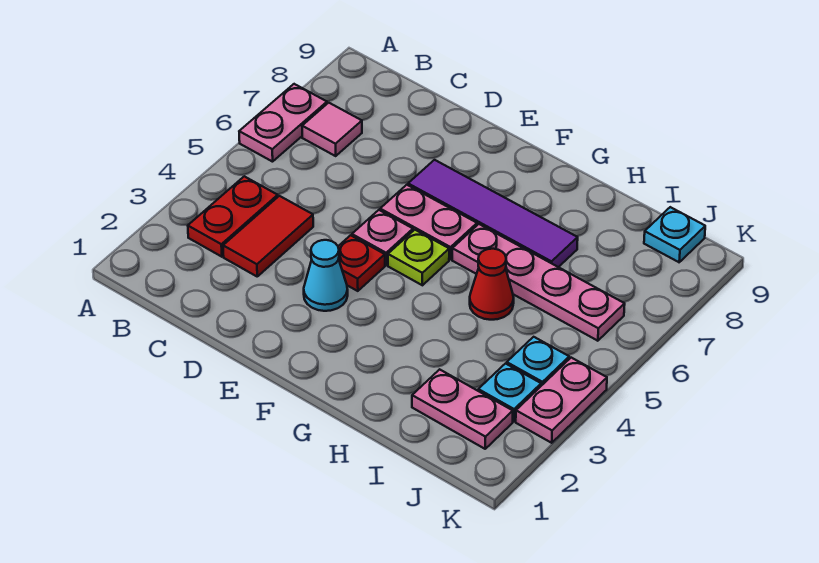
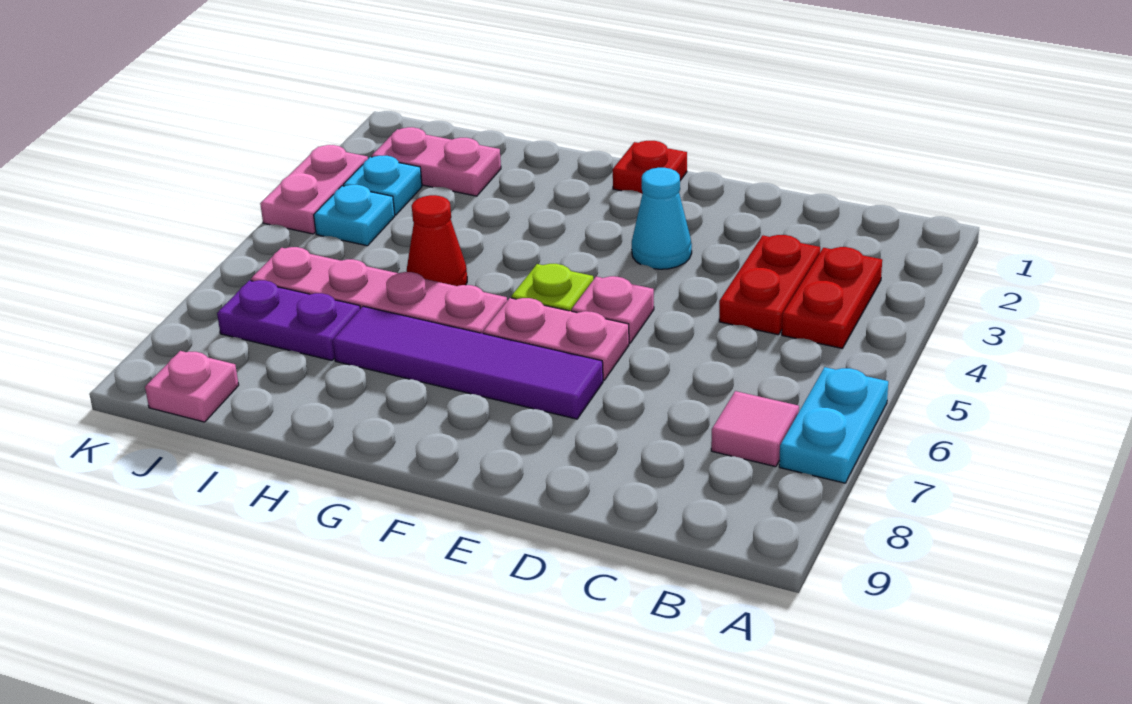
pink 1x2 plate [239,84,327,162] -> cyan 1x2 plate [779,367,888,483]
red 1x2 tile [223,196,313,276] -> red 1x2 plate [719,235,820,335]
red 1x1 plate [338,235,385,291] -> red 1x1 plate moved to [613,141,687,194]
none -> purple 1x2 plate [217,280,360,360]
cyan 1x1 plate [644,207,705,262] -> pink 1x1 plate [145,351,239,422]

